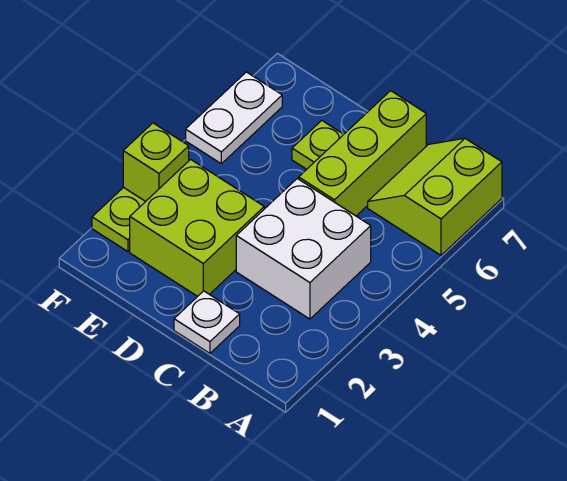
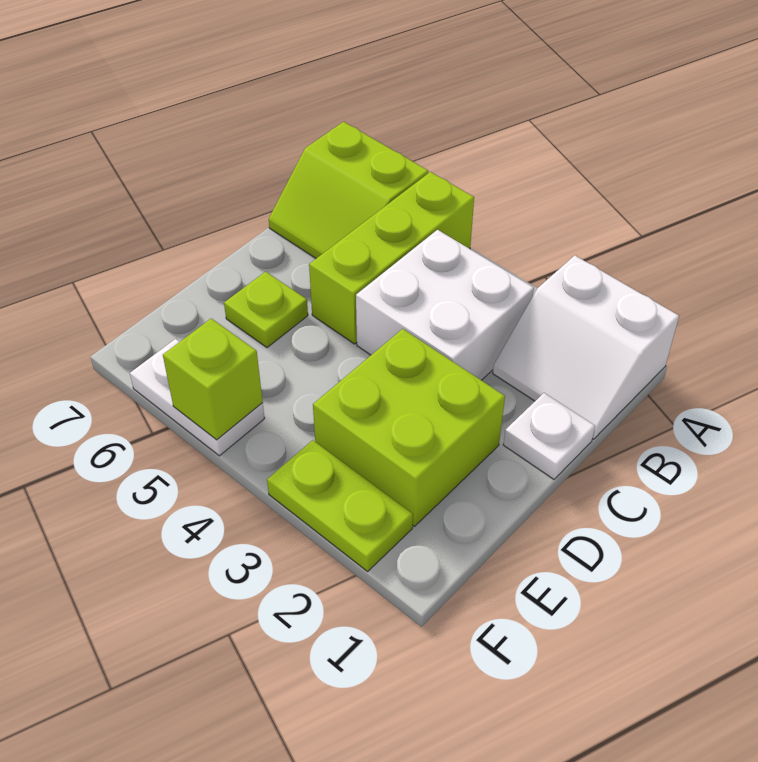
none -> white 2x2 slope [493,255,679,439]
lime 1x3 brick [299,91,426,216] -> lime 1x3 brick turned to [309,172,474,344]
lime 1x1 brick [123,123,189,201] -> lime 1x1 brick moved to [163,318,263,440]

